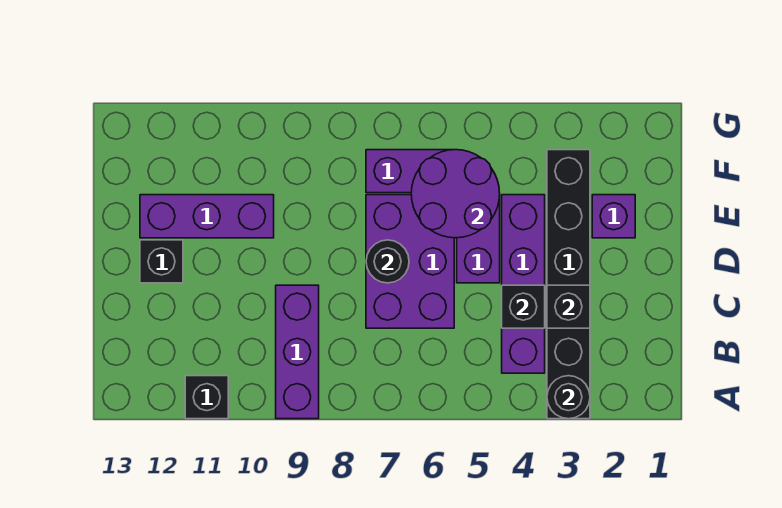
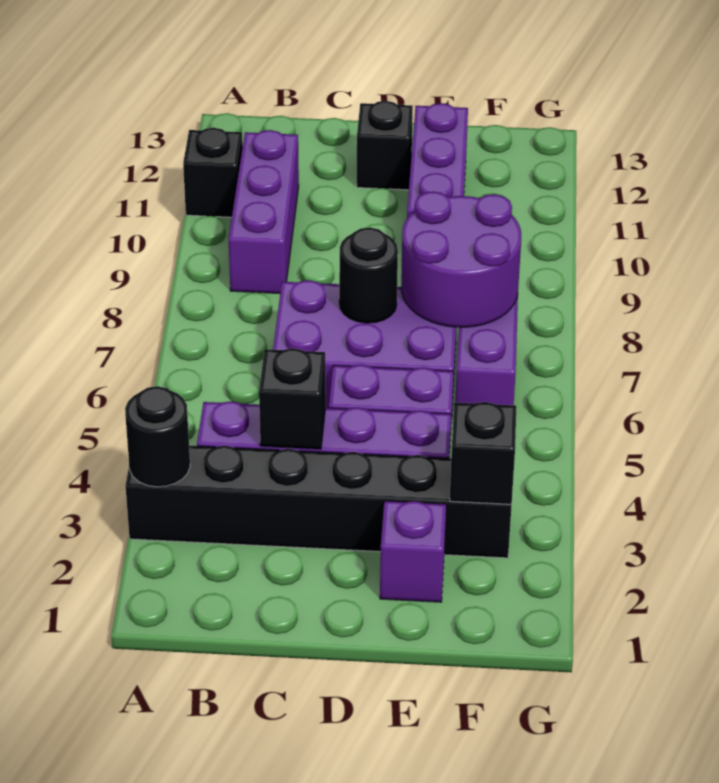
purple 1x3 brick [276,285,319,419] -> purple 1x3 brick turned to [229,130,299,293]
black 1x1 brick [547,285,590,328] -> black 1x1 brick moved to [450,402,516,504]
purple 2x2 round brick [411,150,500,238] -> purple 2x2 round brick moved to [401,192,521,327]

